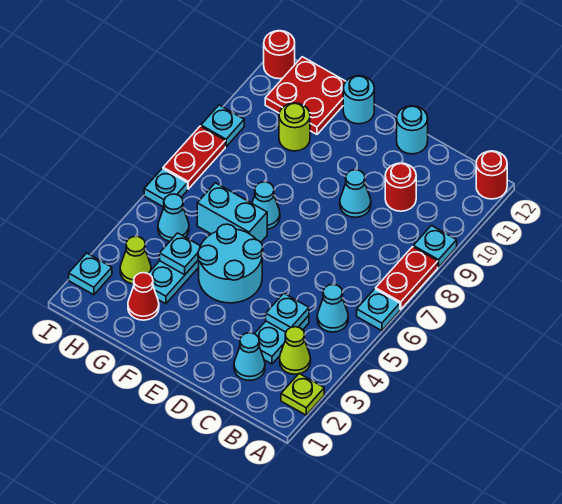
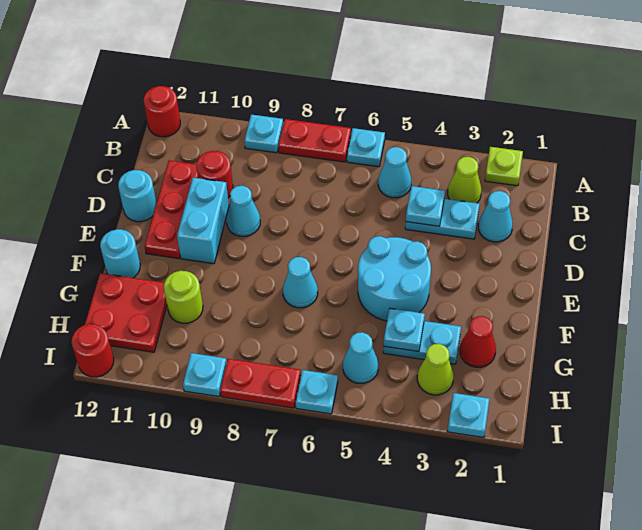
none -> red 1x3 plate [145,161,198,259]
cyan 1x2 brick [197,183,267,242] -> cyan 1x2 brick moved to [177,178,229,264]

